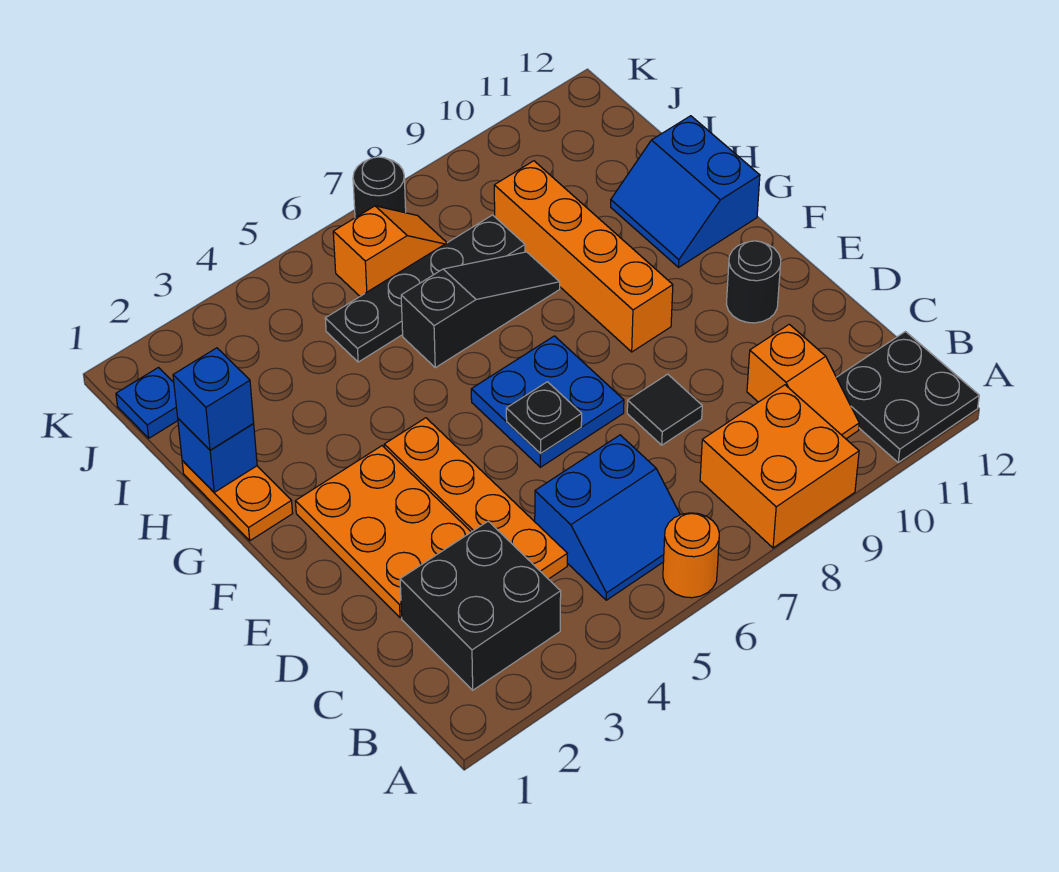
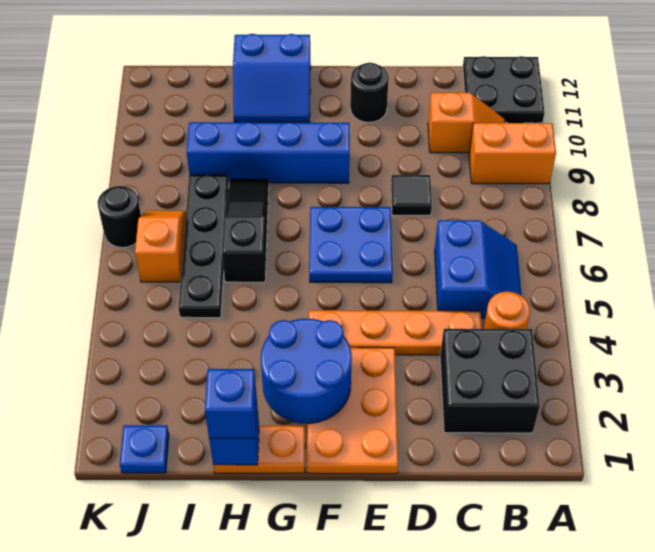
orange 1x1 round brick [663,513,719,598] -> orange 1x1 round brick moved to [484,291,530,329]
orange 2x2 brick [700,385,859,548] -> orange 1x2 brick [469,123,556,184]
orange 2x3 plate [295,446,471,618] -> orange 2x3 plate turned to [307,348,398,474]
black 1x1 plate [506,382,582,453] -> none
none -> blue 2x2 round brick [261,319,352,424]
orange 1x4 brick [494,161,673,352] -> blue 1x4 brick [187,122,350,183]

